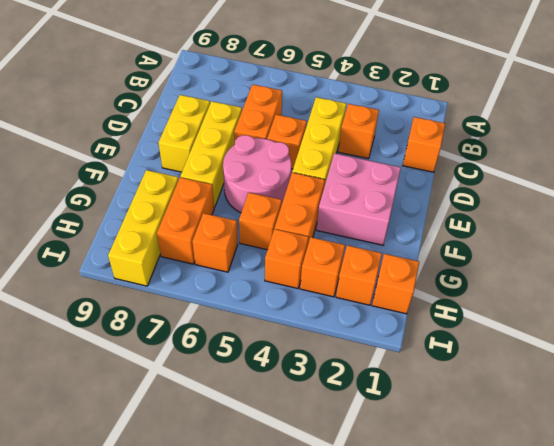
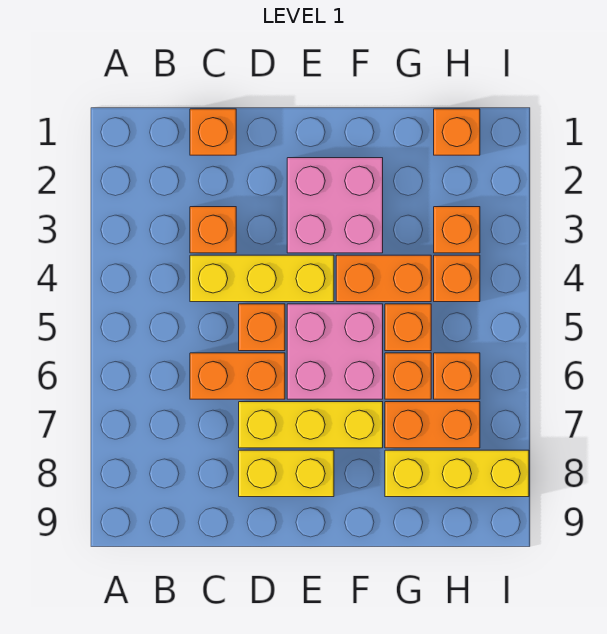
pink 2x2 round brick [223,135,292,213] -> pink 2x2 brick [287,304,383,399]
orange 1x1 brick [336,245,382,305] -> orange 1x1 brick moved to [385,353,431,399]

